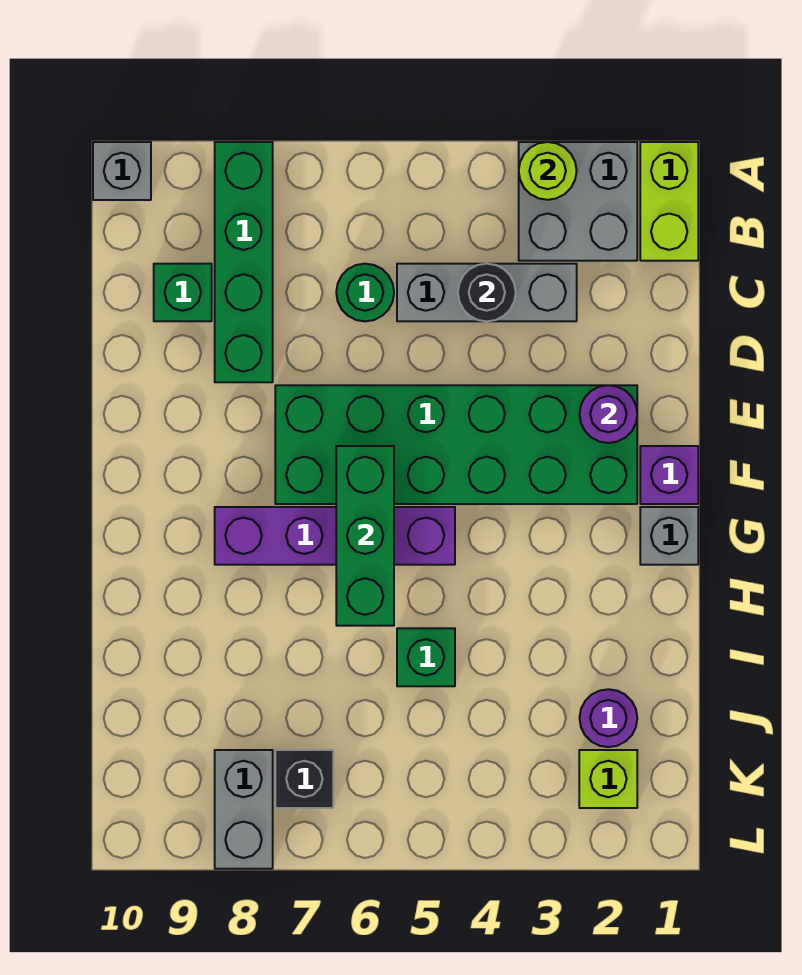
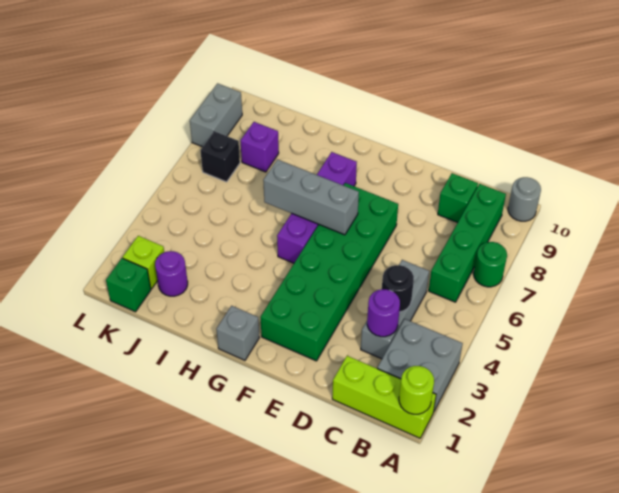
lime 1x2 brick [640,142,698,261] -> lime 1x3 brick [332,356,436,438]
lime 1x1 round brick [519,142,577,200] -> lime 1x1 round brick moved to [399,366,434,414]
green 1x4 brick [215,142,273,382] -> green 1x4 brick turned to [429,184,506,302]
grey 1x1 brick [93,142,151,200] -> grey 1x1 round brick [508,177,541,221]
green 1x1 round brick [336,264,394,321] -> green 1x1 round brick moved to [474,242,507,287]
purple 1x1 round brick [580,385,637,443] -> purple 1x1 round brick moved to [367,289,400,337]
purple 1x1 brick [640,446,698,504] -> purple 1x1 brick moved to [240,122,279,172]
green 1x3 brick [336,446,394,626] -> grey 1x3 brick [263,159,359,235]
green 1x1 brick [397,628,455,686] -> green 1x1 brick moved to [106,258,151,312]
grey 1x2 brick [215,750,273,869] -> grey 1x2 brick turned to [190,83,242,147]

